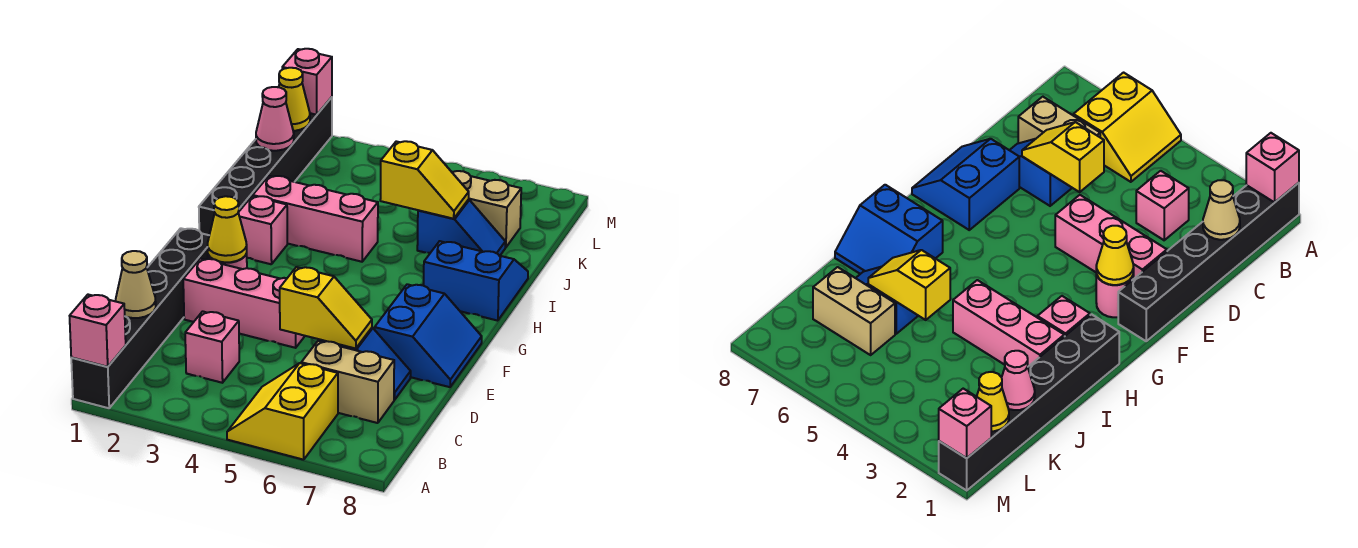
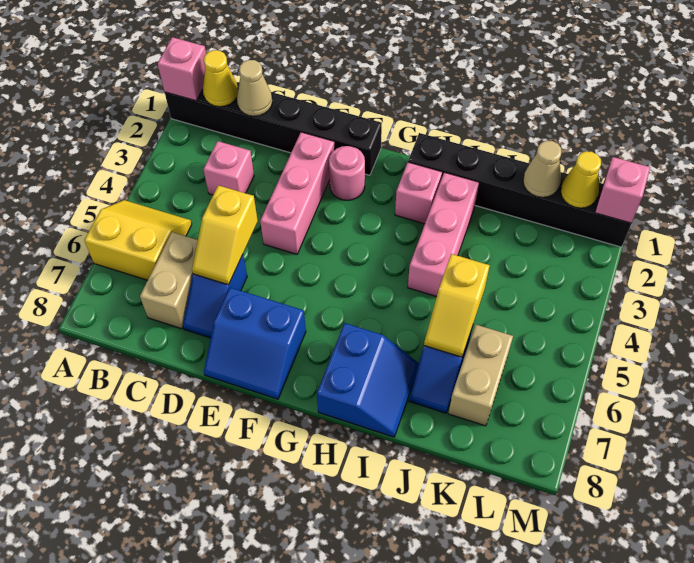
yellow 1x1 cone [208,196,247,262] -> yellow 1x1 cone moved to [203,50,238,107]
pink 1x1 cone [256,87,294,151] -> tan 1x1 cone [523,141,561,197]

